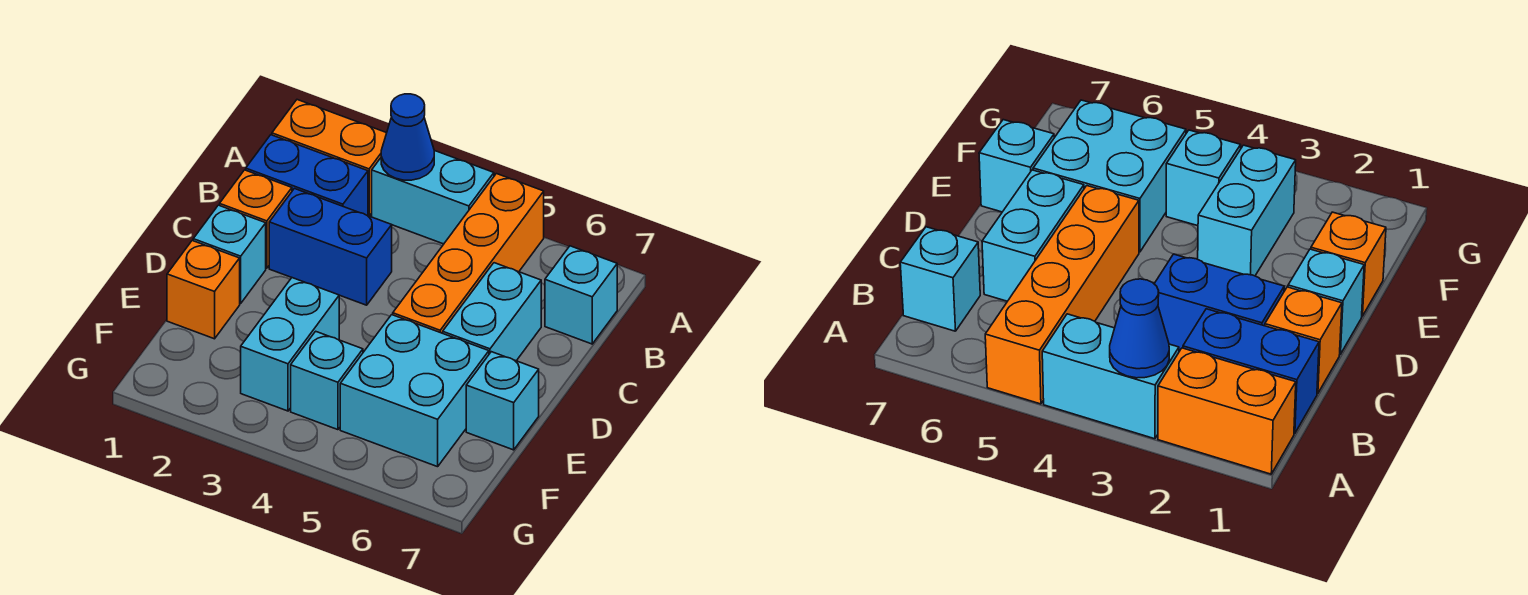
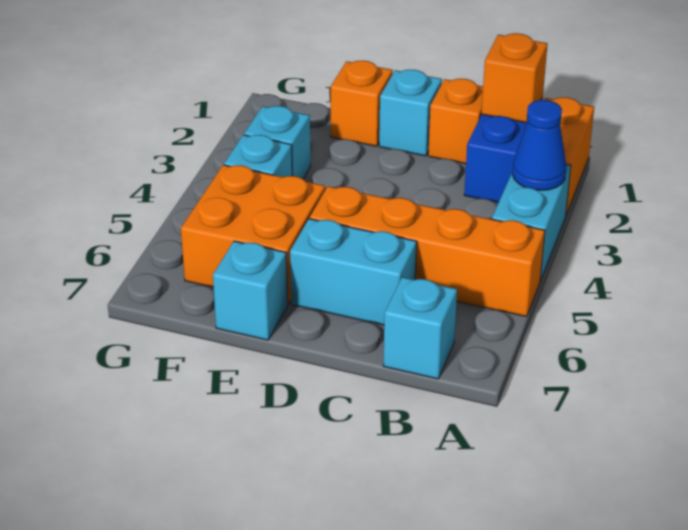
none -> orange 1x1 brick [482,33,547,123]
blue 1x2 brick [269,189,392,305] -> none
cyan 1x2 brick [241,278,339,411] -> cyan 1x1 brick [244,106,311,179]
cyan 2x2 brick [340,315,489,467] -> orange 2x2 brick [181,165,325,304]

